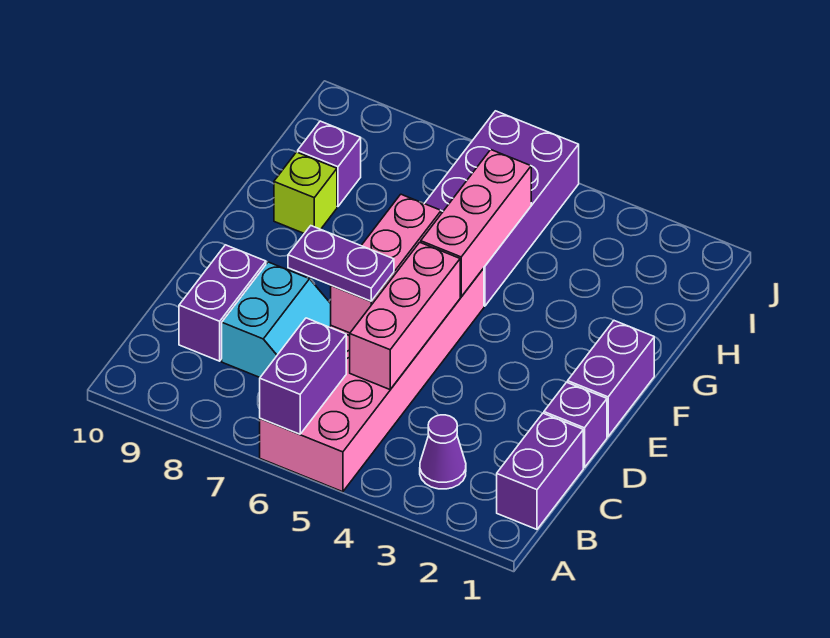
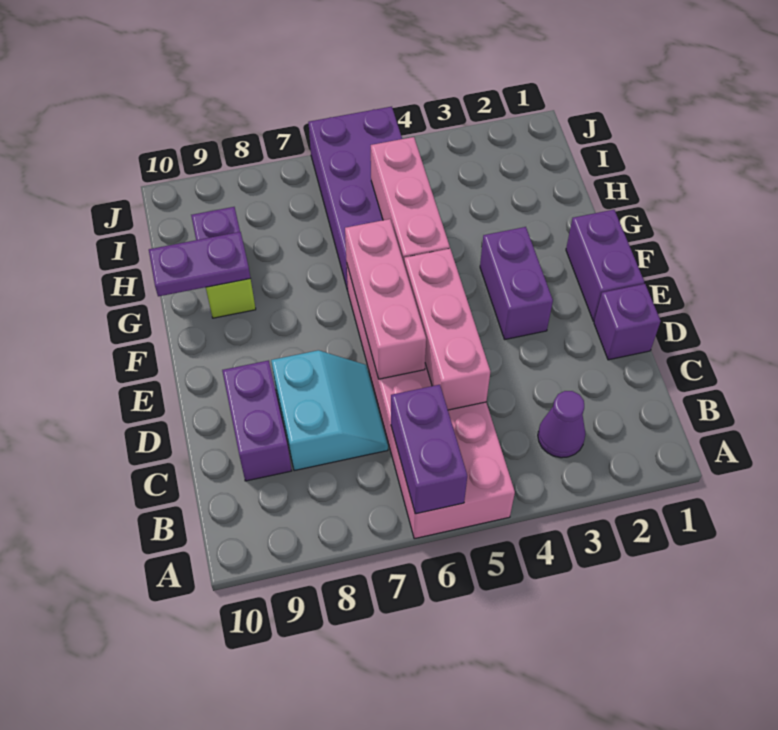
purple 1x2 brick [497,413,583,529] -> purple 1x2 brick moved to [480,227,553,339]
purple 1x2 plate [288,226,394,301] -> purple 1x2 plate moved to [149,232,250,296]

